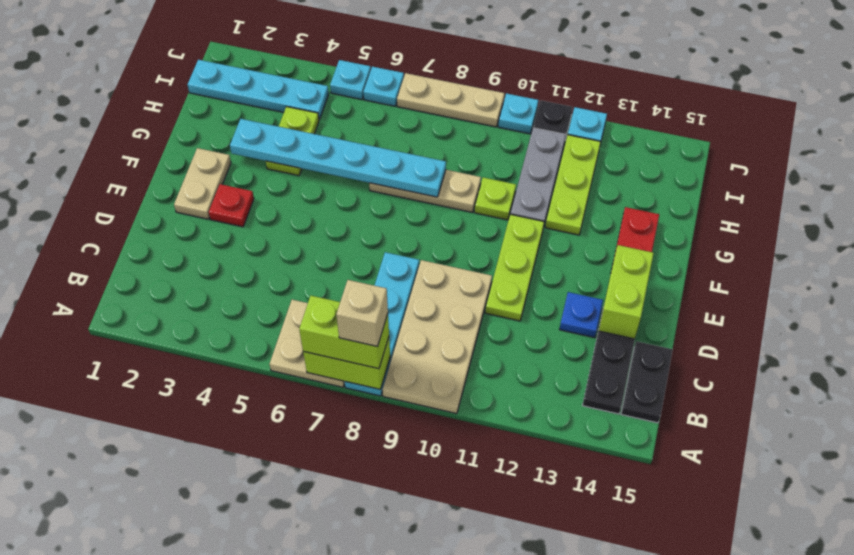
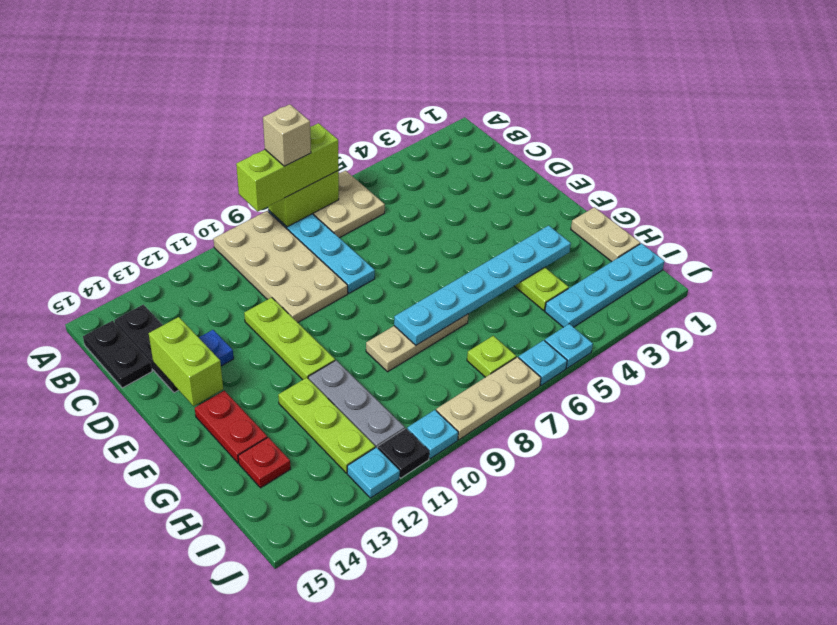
lime 1x2 brick [299,296,389,369] -> lime 1x3 brick [236,123,339,211]
tan 1x2 plate [174,148,231,219] -> tan 1x2 plate moved to [571,207,640,262]
red 1x1 plate [209,184,254,227] -> red 1x1 plate moved to [238,437,290,488]
lime 1x1 plate [474,177,516,220] -> lime 1x1 plate moved to [467,336,516,377]

